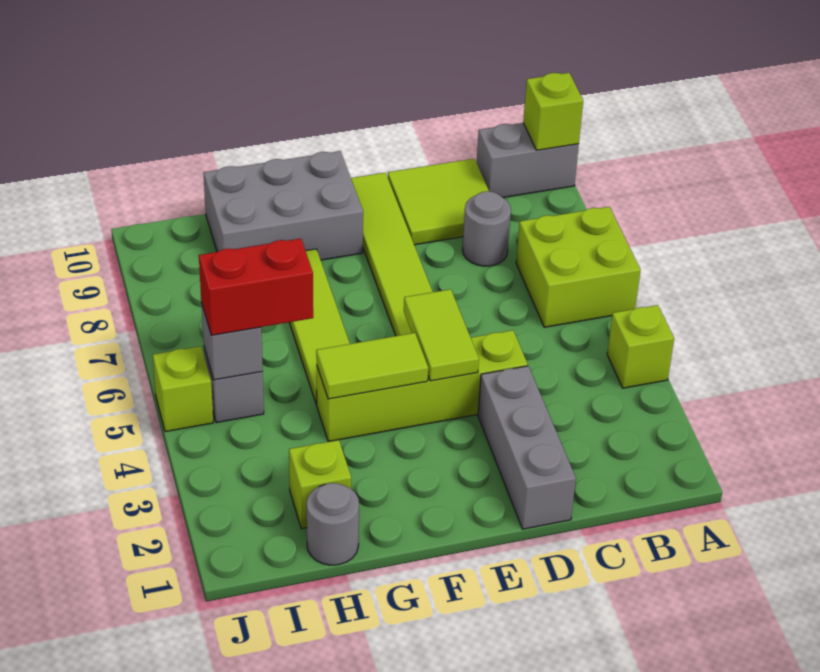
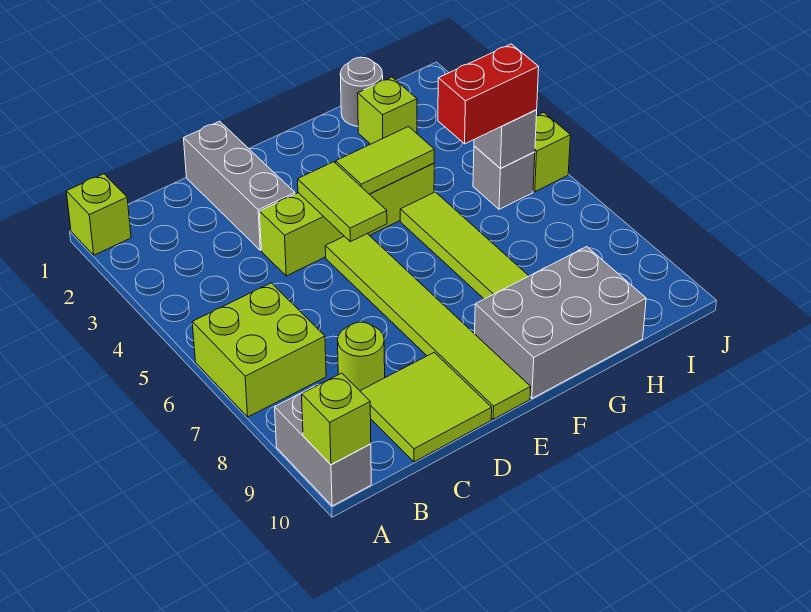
lime 1x1 brick [607,305,674,388] -> lime 1x1 brick moved to [66,174,131,255]
grey 1x2 brick [477,123,579,197] -> grey 1x2 brick turned to [275,387,371,506]
grey 1x1 round brick [462,191,511,266] -> lime 1x1 round brick [338,322,385,391]

